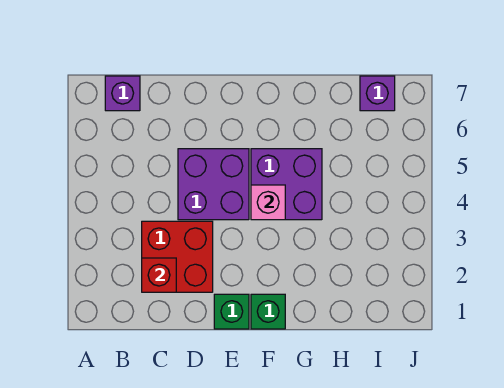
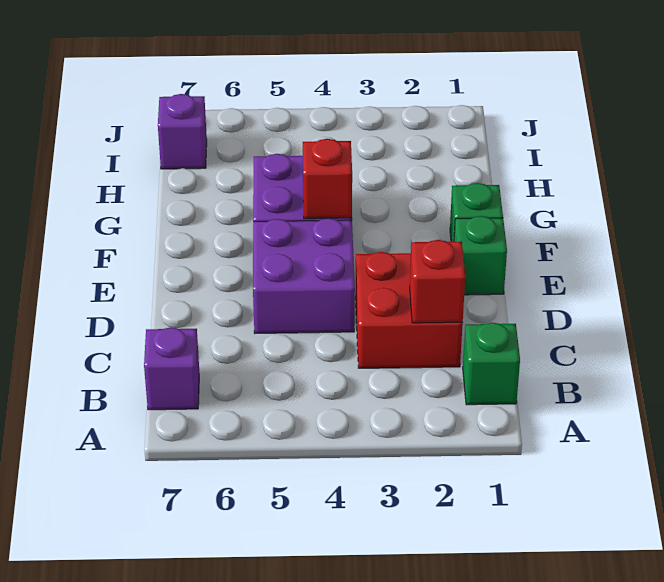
none -> green 1x1 brick [463,323,520,405]
pink 1x1 brick [251,185,285,220] -> red 1x1 brick [303,139,352,219]

